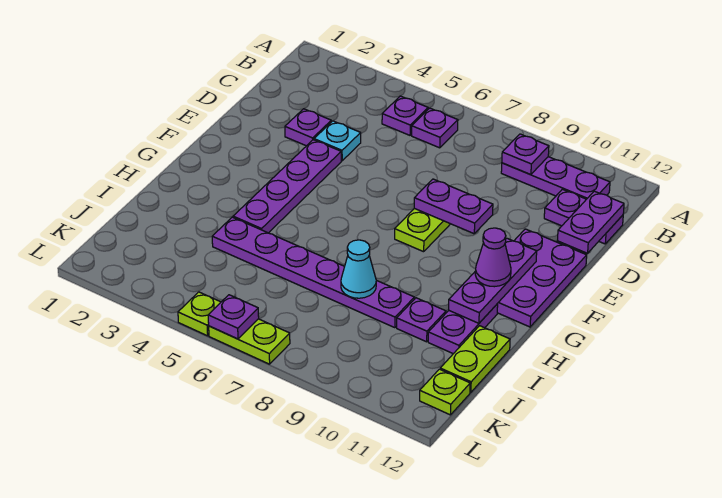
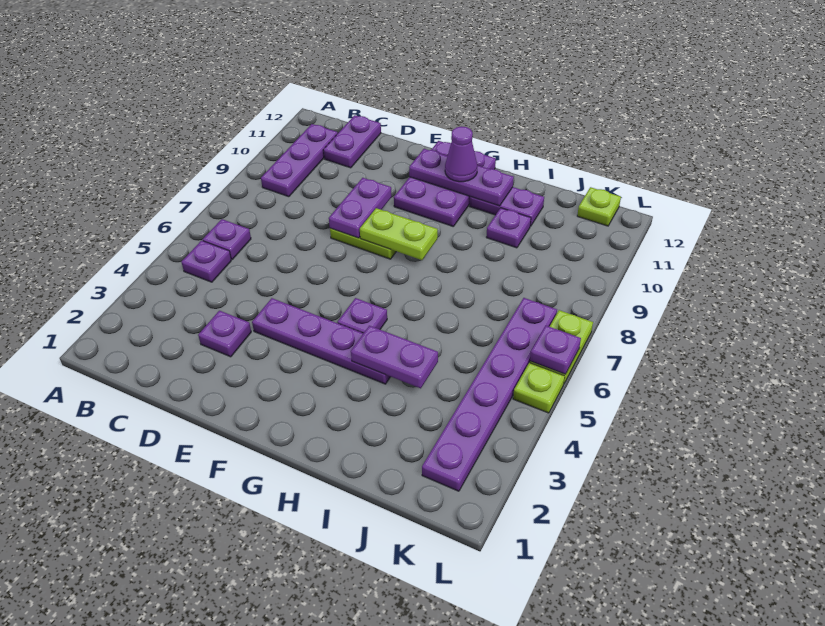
purple 1x1 plate [502,134,549,175] -> purple 1x1 plate moved to [337,298,387,333]
purple 1x2 plate [557,191,624,253] -> purple 1x2 plate moved to [351,326,438,388]
cyan 1x1 plate [314,121,361,161] -> none
purple 2x3 plate [497,229,587,327] -> purple 2x3 plate turned to [394,141,496,227]
purple 1x6 plate [212,217,414,328] -> purple 1x6 plate moved to [422,298,557,491]
cyan 1x1 cone [341,240,376,298] -> none
lime 1x2 plate [440,326,510,392] -> lime 1x2 plate moved to [360,208,438,260]

